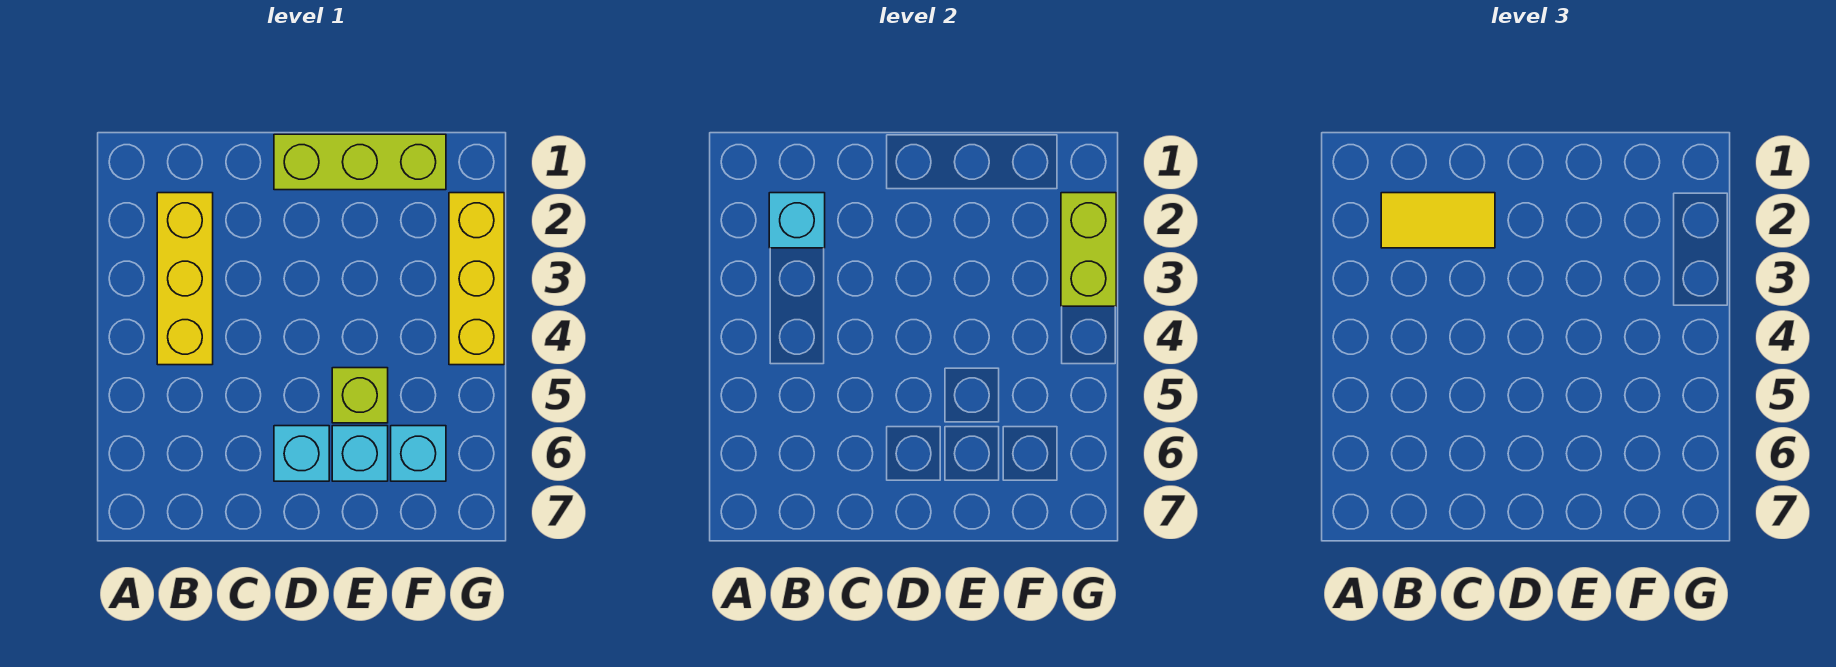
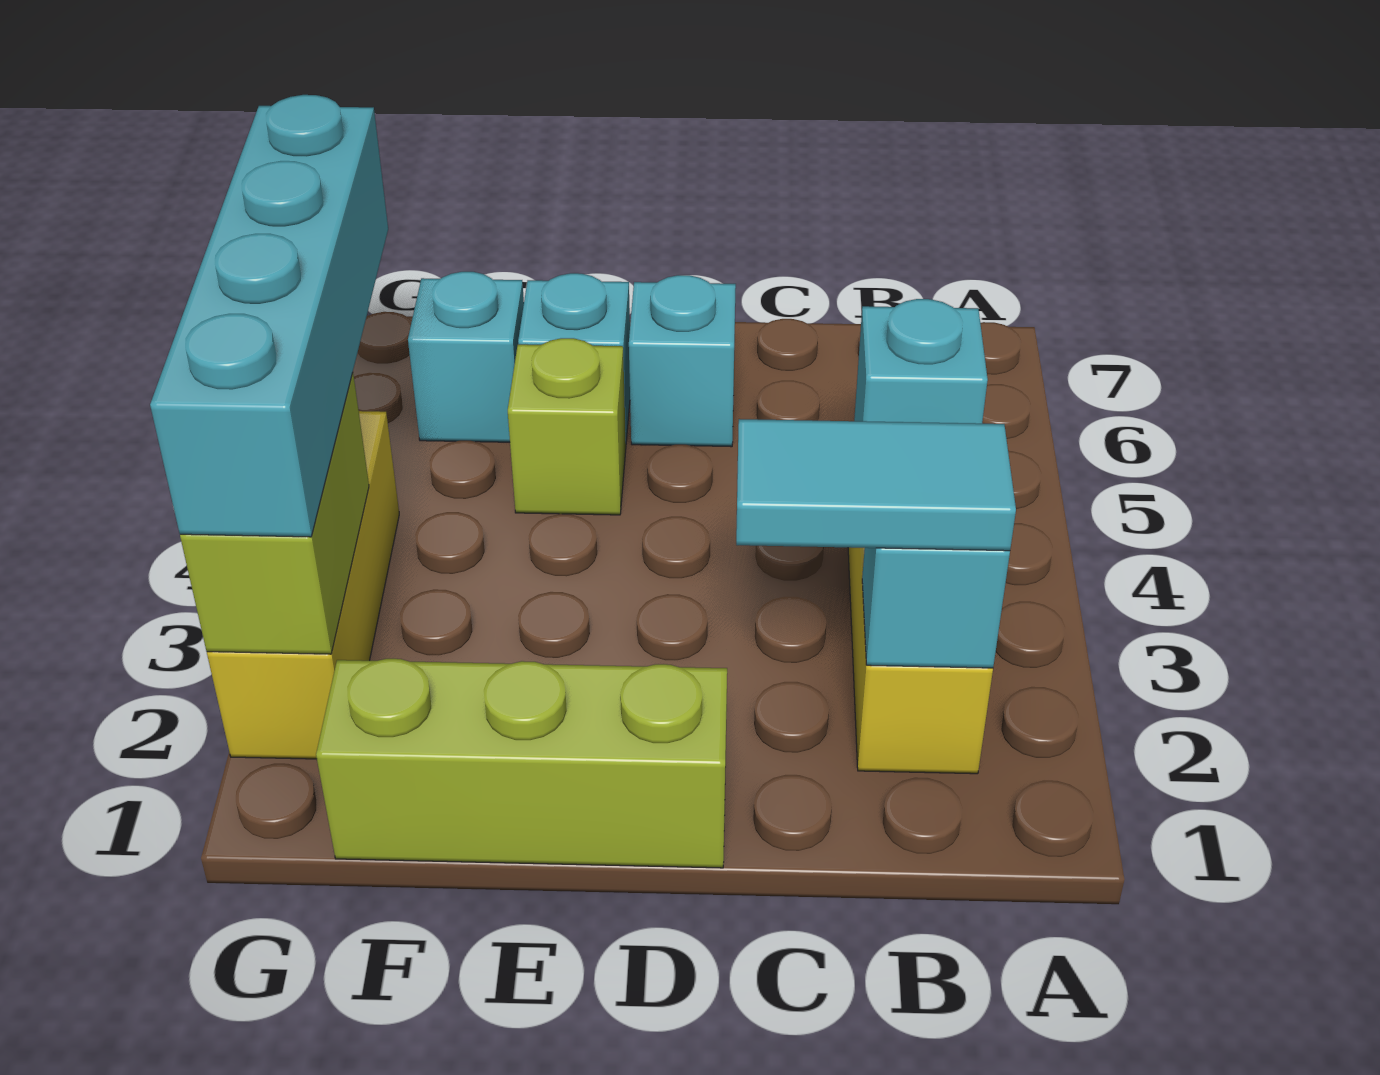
yellow 1x2 tile [1381,193,1495,248] -> cyan 1x2 tile [736,419,1016,551]
none -> cyan 1x1 brick [854,299,988,424]
none -> cyan 1x4 brick [150,95,388,537]

